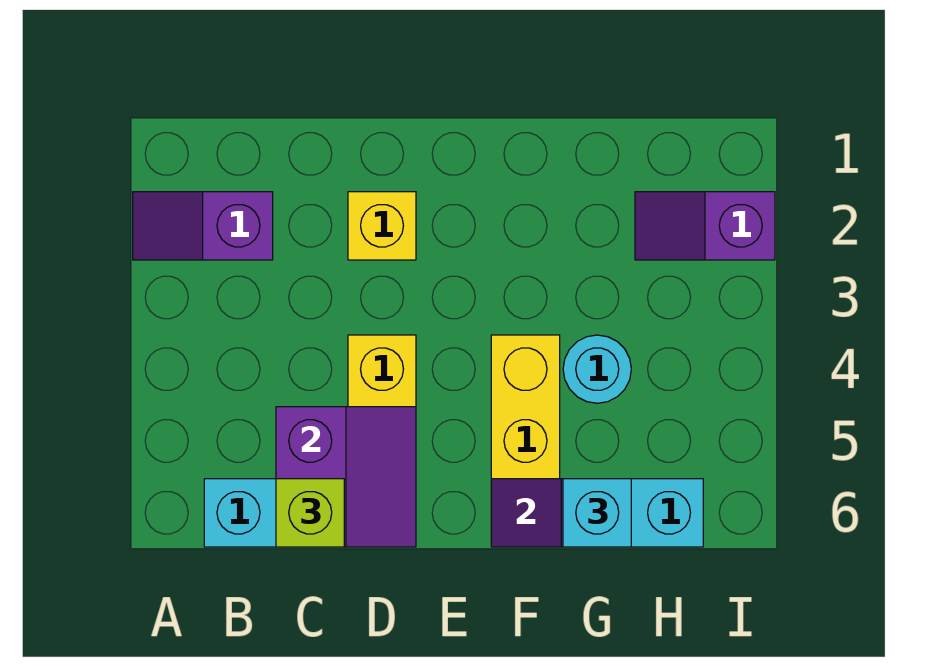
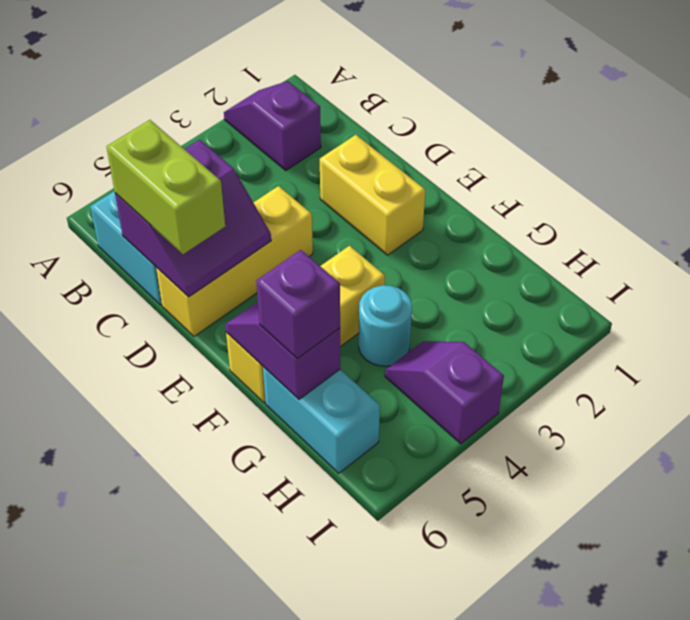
lime 1x1 brick [276,479,344,547] -> lime 1x2 brick [107,120,225,254]
yellow 1x1 brick [348,192,416,260] -> yellow 1x2 brick [320,135,425,255]
cyan 1x1 brick [563,479,631,547] -> purple 1x1 brick [256,250,340,359]
purple 1x2 slope [635,192,775,260] -> purple 1x2 slope moved to [385,341,504,444]

